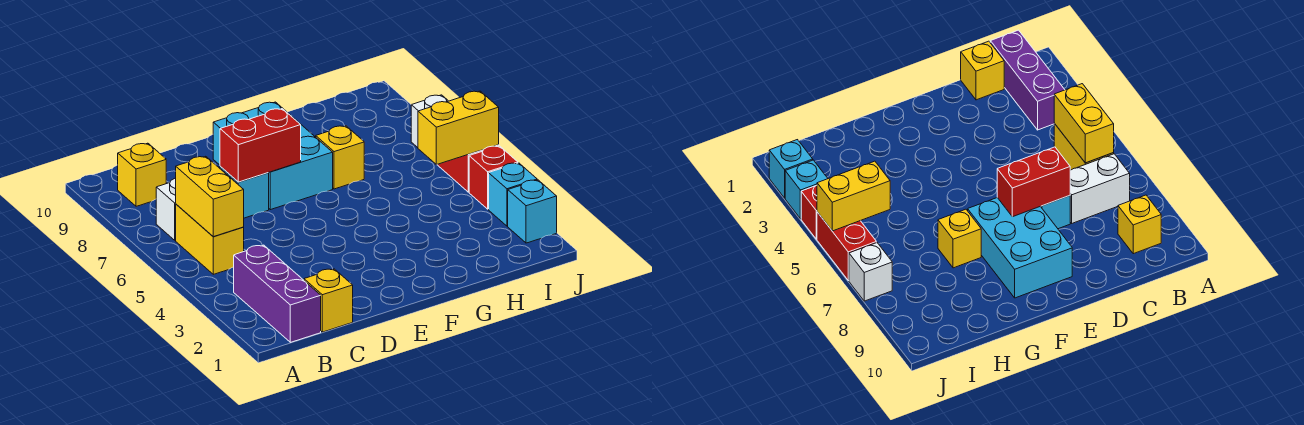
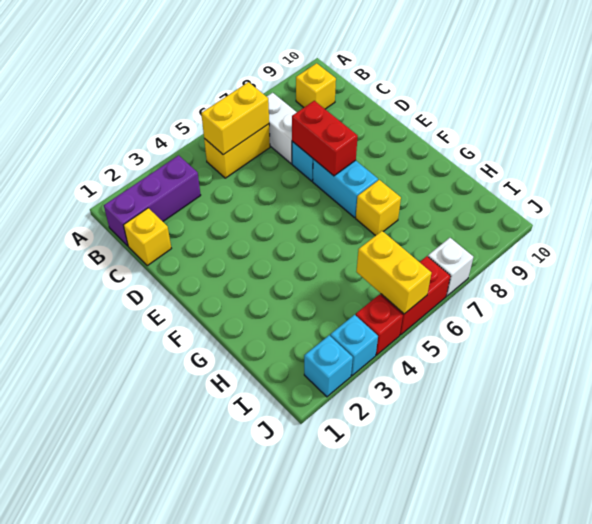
cyan 2x3 brick [213,102,333,210] -> cyan 1x2 brick [313,159,378,218]

